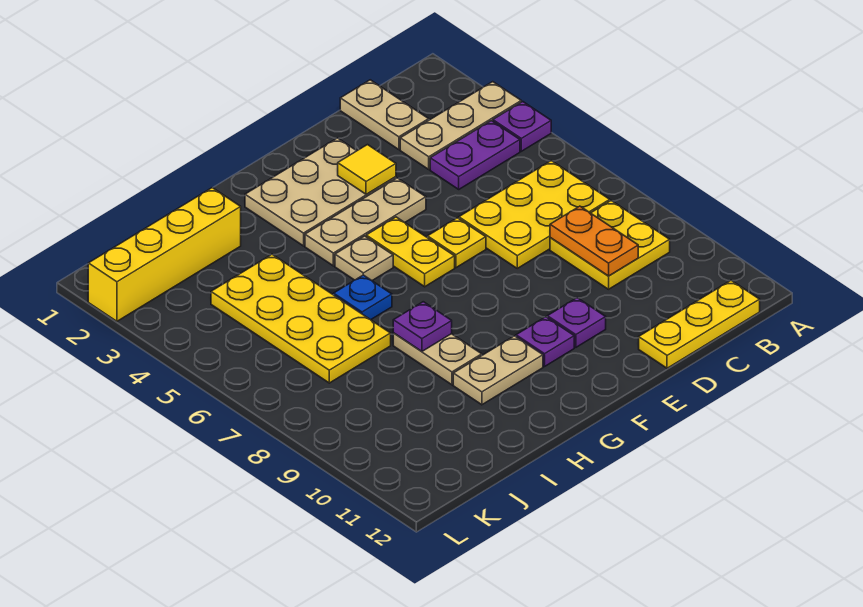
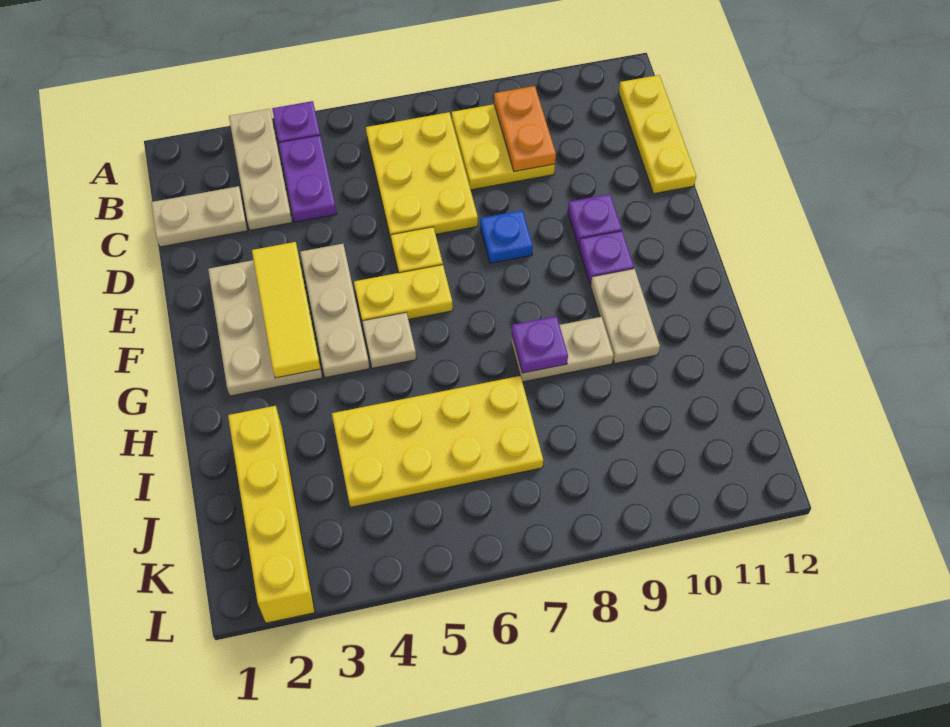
orange 1x2 plate [550,206,638,276] -> orange 1x2 plate turned to [494,86,556,171]
yellow 1x1 tile [338,145,396,195] -> yellow 1x3 tile [252,242,321,378]
blue 1x1 plate [334,275,392,320] -> blue 1x1 plate moved to [480,210,533,263]

